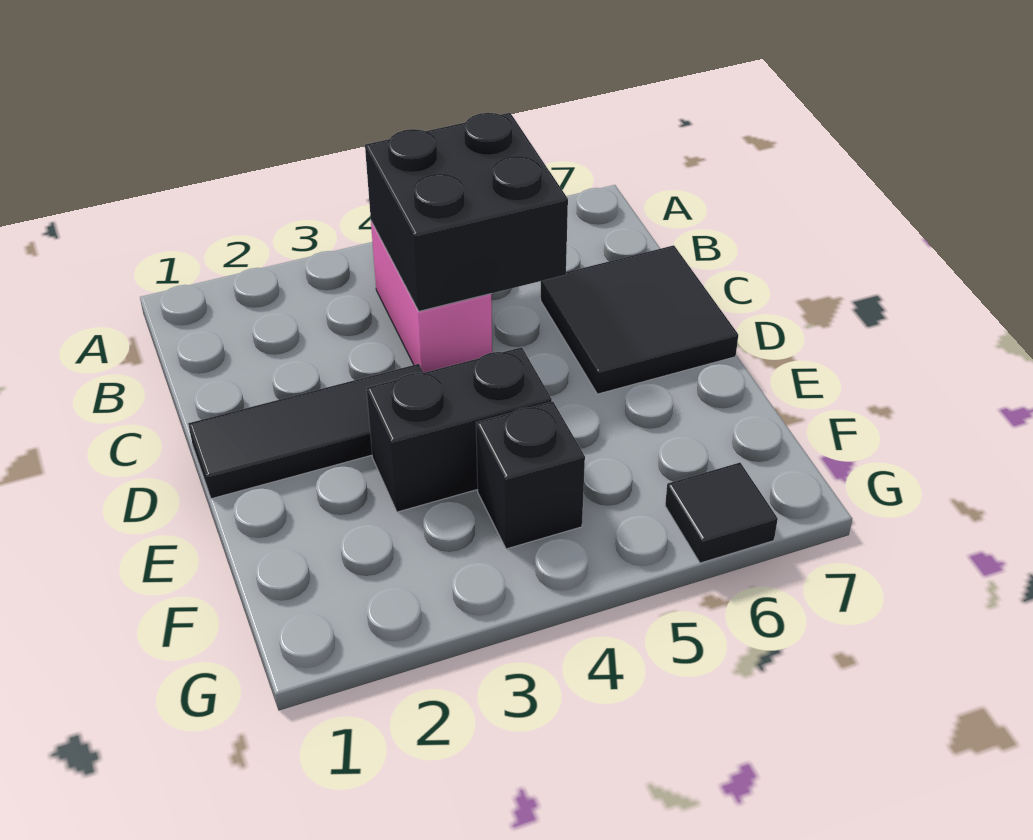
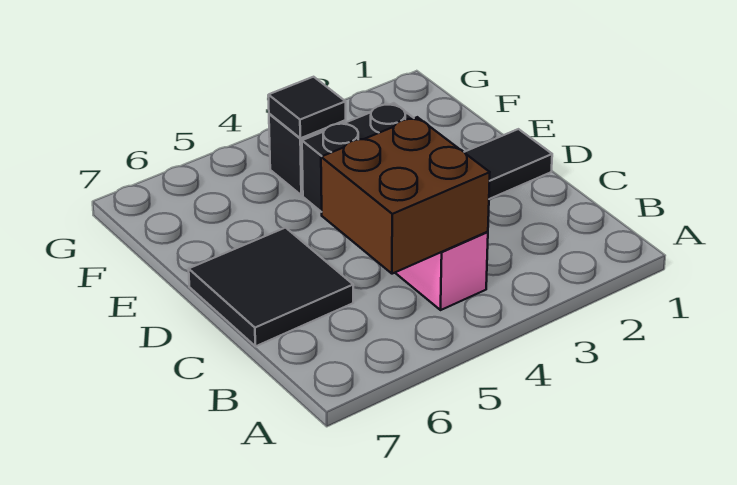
black 2x2 brick [365,113,568,311] -> brown 2x2 brick [321,117,490,274]
black 1x1 tile [665,463,778,563] -> black 1x1 tile moved to [268,77,346,138]

